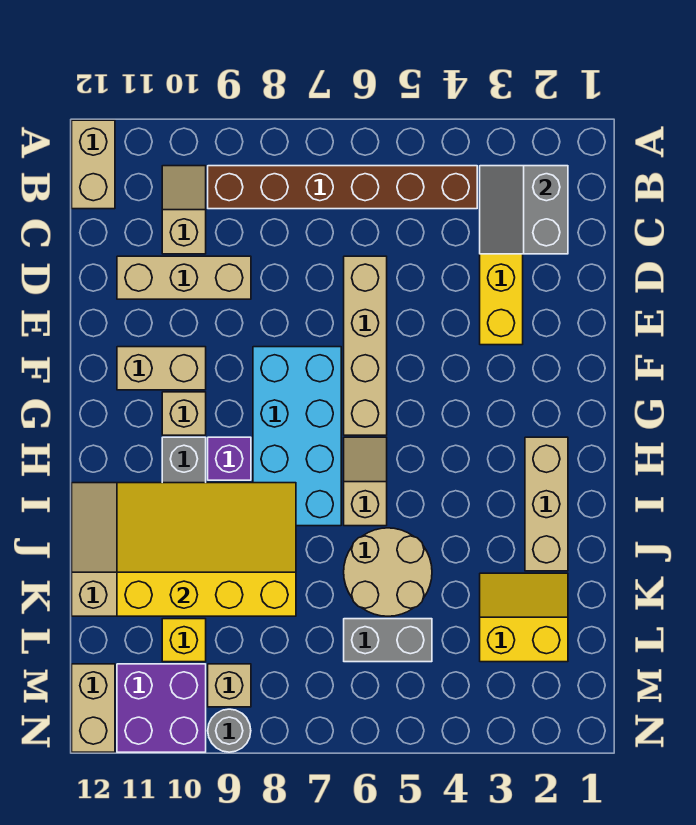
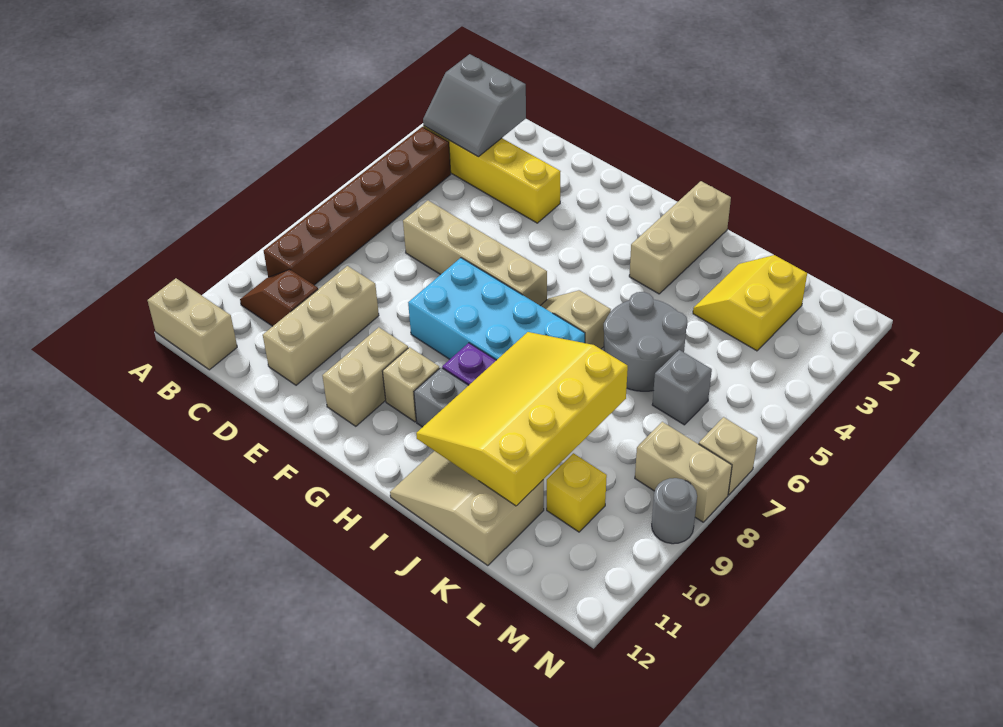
tan 1x2 slope [162,166,206,254] -> brown 1x2 slope [240,269,318,326]
tan 1x3 brick [525,437,568,571] -> tan 1x3 brick turned to [629,181,731,294]
tan 2x2 round brick [344,528,432,616] -> grey 2x2 round brick [603,292,687,391]
grey 1x2 brick [344,619,432,662] -> grey 1x1 brick [652,350,712,425]
tan 1x1 brick [208,664,251,707] -> tan 1x1 brick moved to [699,417,758,495]
purple 2x2 brick [117,664,206,752] -> none
tan 1x2 brick [72,664,115,752] -> tan 1x2 brick moved to [635,422,732,522]

